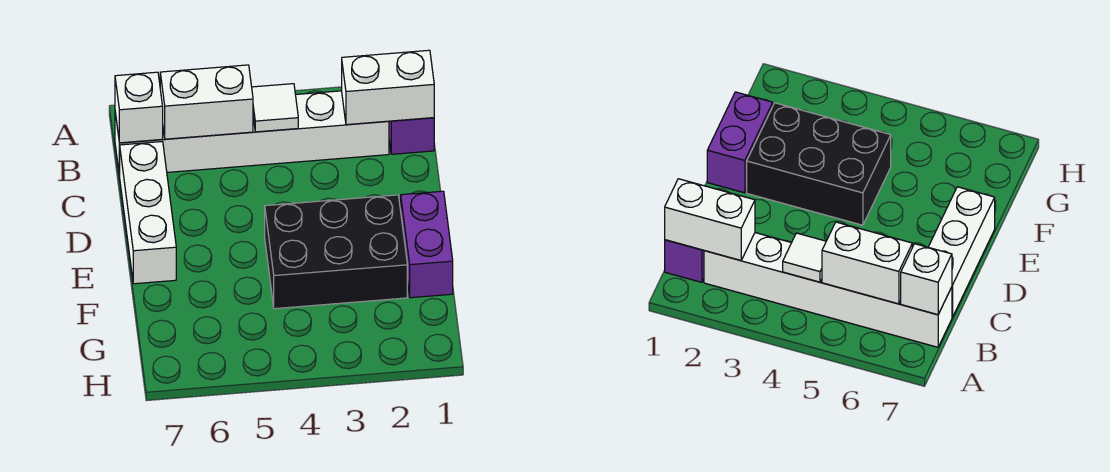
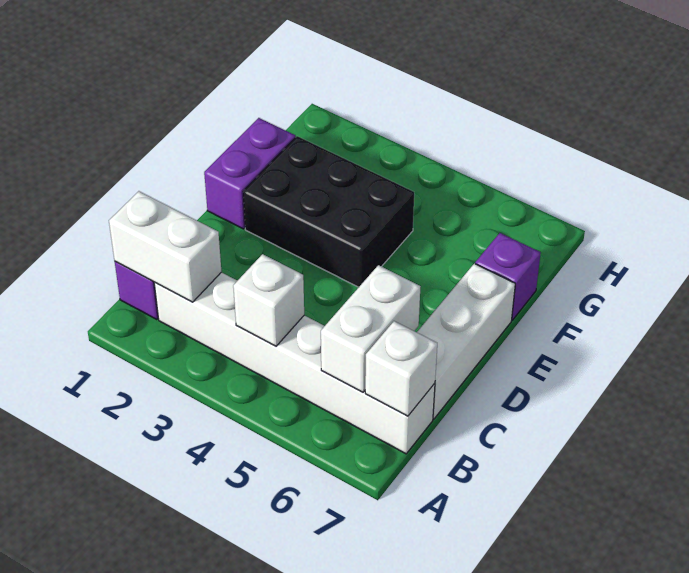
white 1x1 tile [252,84,298,132] -> white 1x1 brick [233,254,304,346]
white 1x2 brick [160,65,253,139] -> white 1x2 brick turned to [321,265,421,392]
none -> purple 1x1 brick [475,233,541,320]

